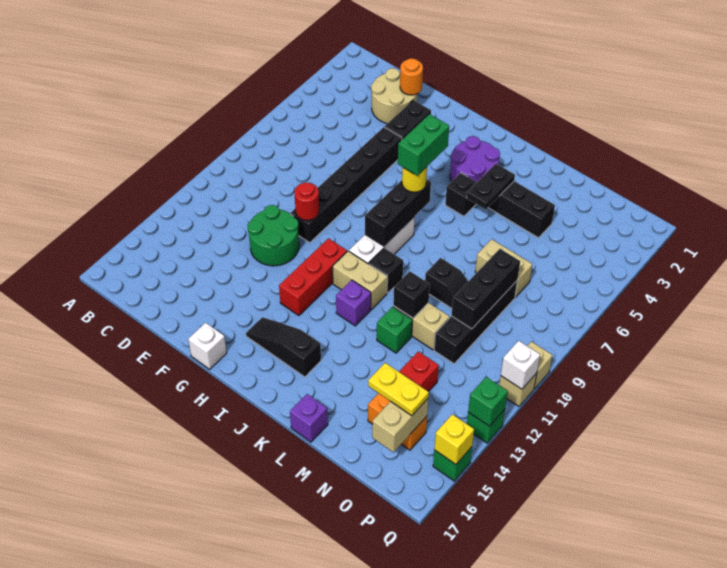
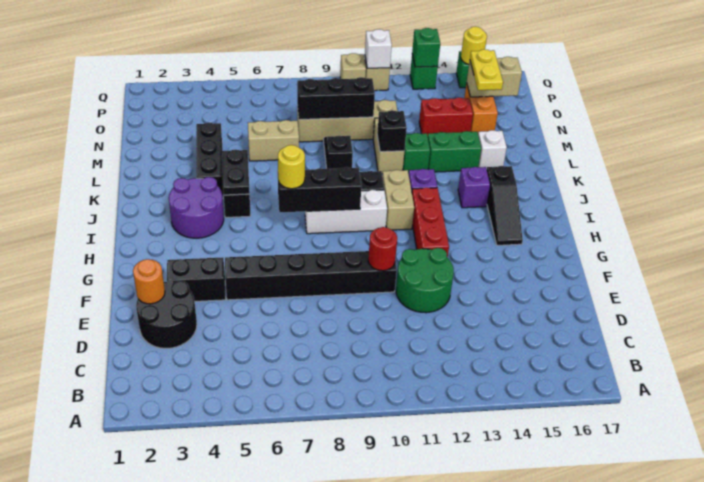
tan 2x2 round brick [371,68,417,124] -> black 2x2 round brick [136,281,197,348]
white 1x1 brick [188,323,227,369] -> white 1x1 brick moved to [478,130,507,169]
red 1x3 brick [279,238,347,316] -> red 1x3 brick turned to [412,188,449,258]
green 1x2 brick [398,114,449,176] -> green 1x2 brick moved to [428,131,481,172]
black 1x2 plate [467,164,515,210] -> black 1x2 plate turned to [222,150,250,195]
purple 1x1 brick [290,394,328,442] -> purple 1x1 brick moved to [458,167,490,208]
tan 1x2 brick [475,239,532,297] -> tan 1x2 brick turned to [248,120,299,161]
black 1x4 brick [434,281,517,364] -> tan 1x4 brick [297,100,397,142]
yellow 1x1 brick [434,414,474,464] -> yellow 1x1 round brick [461,27,487,64]

